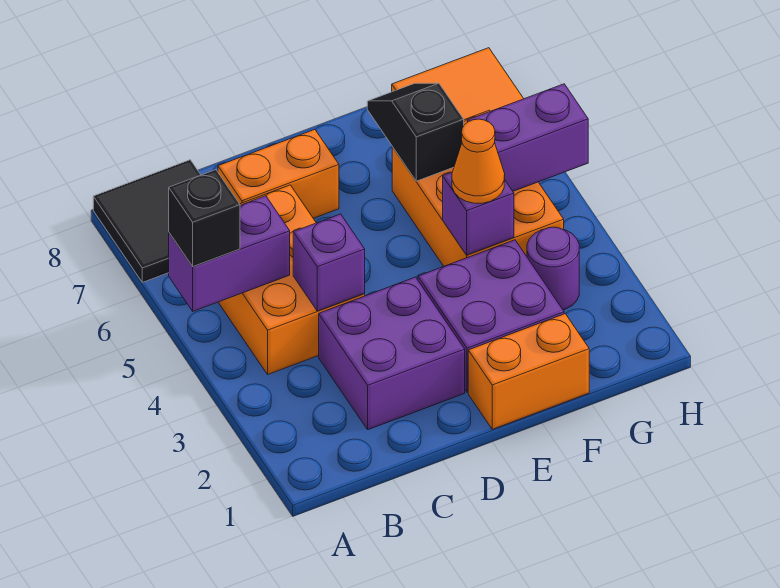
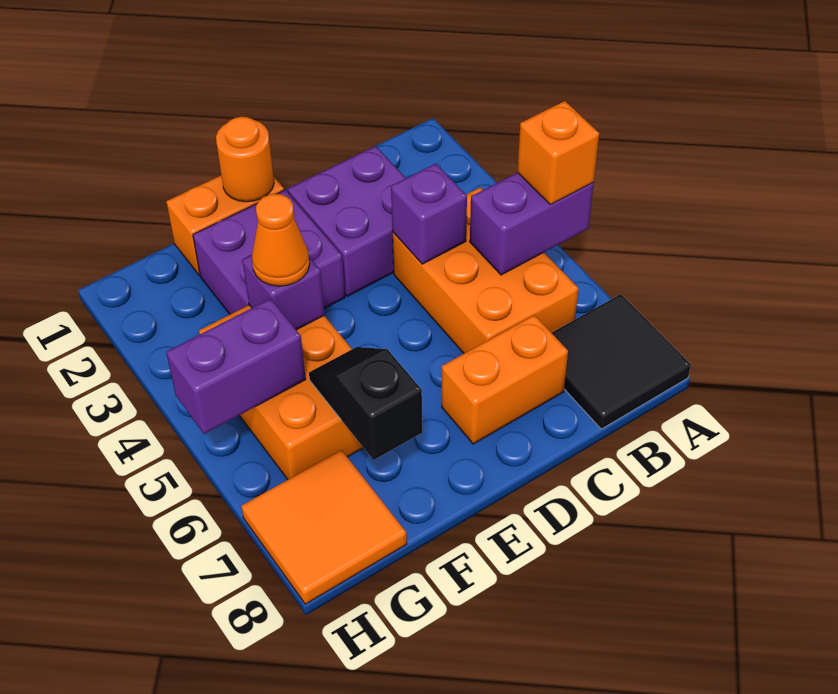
black 1x1 brick [169,170,240,266] -> orange 1x1 brick [517,101,599,205]
none -> orange 1x1 round brick [216,117,274,202]
black 1x2 slope [367,83,464,181] -> black 1x2 slope turned to [309,347,422,460]
purple 1x1 round brick [527,227,579,310] -> none

